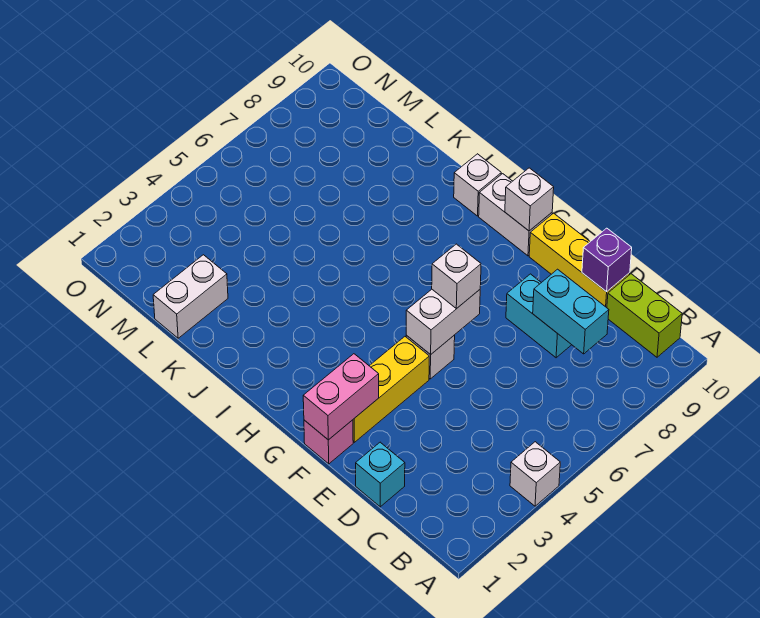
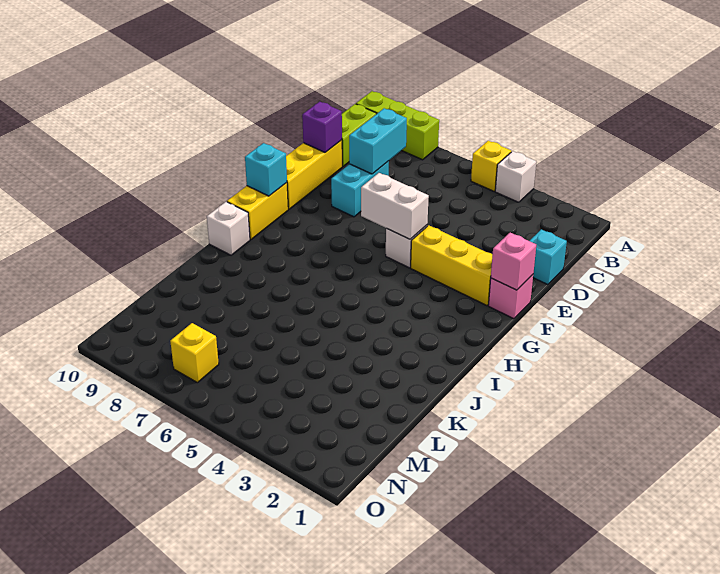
none -> yellow 1x1 brick [471,141,511,191]
none -> lime 1x3 brick [356,91,439,160]
pink 1x2 brick [303,354,379,440] -> pink 1x1 brick [491,233,536,290]
white 1x1 brick [432,244,481,309] -> none
white 1x2 brick [479,174,552,256] -> yellow 1x2 brick [227,183,288,240]
white 1x1 brick [505,168,554,231] -> cyan 1x1 brick [245,143,287,196]
white 1x2 brick [153,255,228,338] -> none
none -> yellow 1x1 brick [170,323,219,383]

